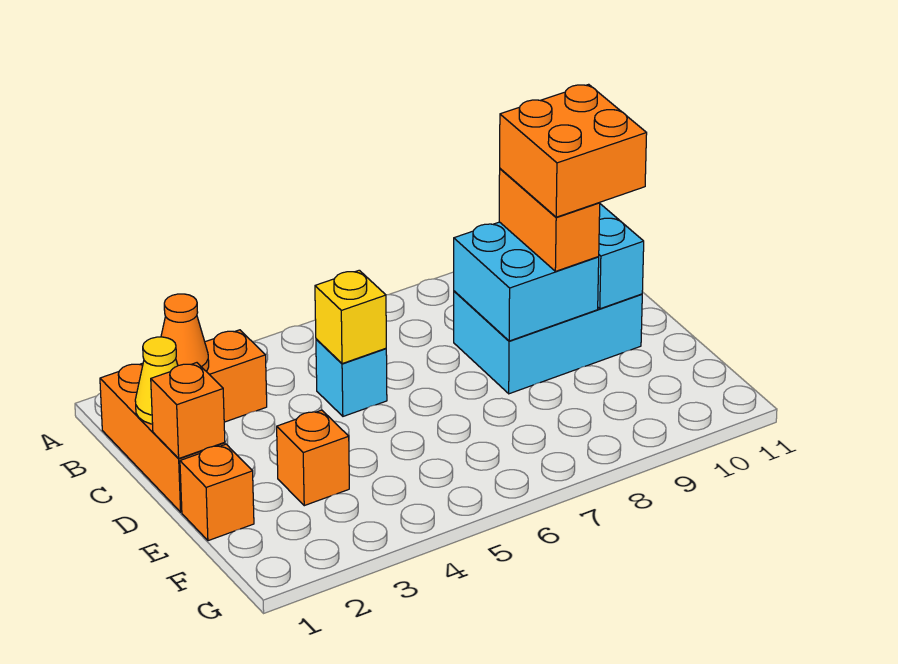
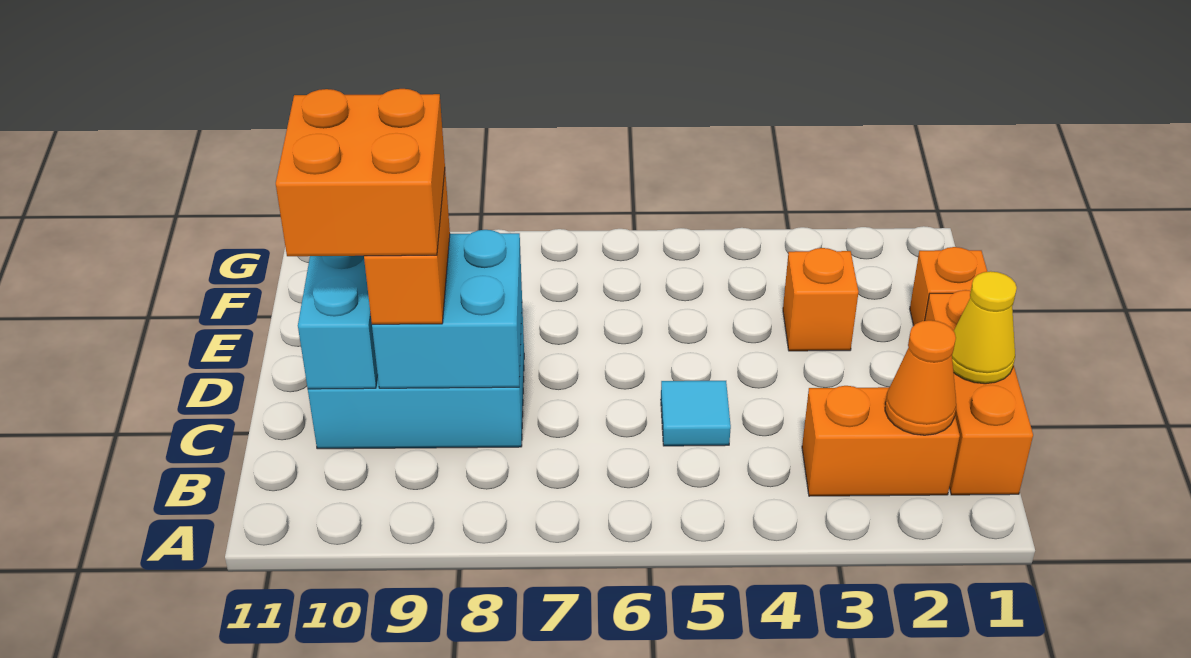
cyan 1x1 brick [316,339,387,416] -> cyan 1x1 tile [661,381,731,446]
yellow 1x1 brick [315,270,386,364] -> none
orange 1x1 brick [151,363,225,459] -> none

